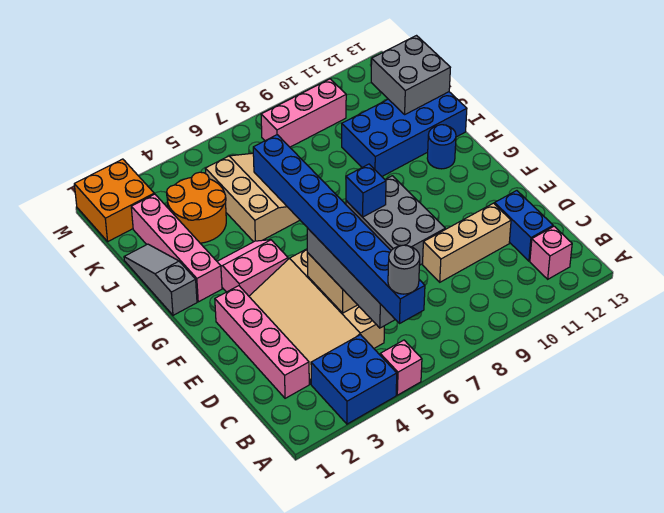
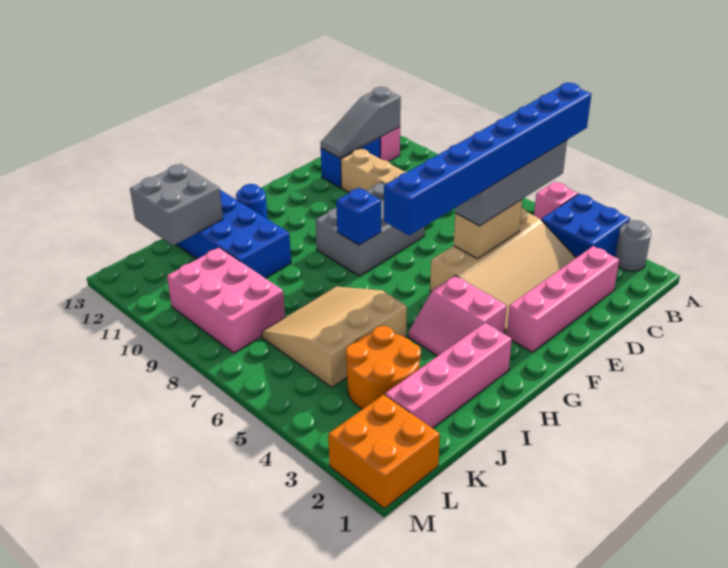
grey 1x1 round brick [388,245,420,294] -> grey 1x1 round brick moved to [615,220,651,271]
grey 1x3 slope [124,244,197,315] -> grey 1x3 slope moved to [320,87,401,158]
pink 1x3 brick [261,79,346,147] -> pink 2x3 brick [167,248,285,353]

